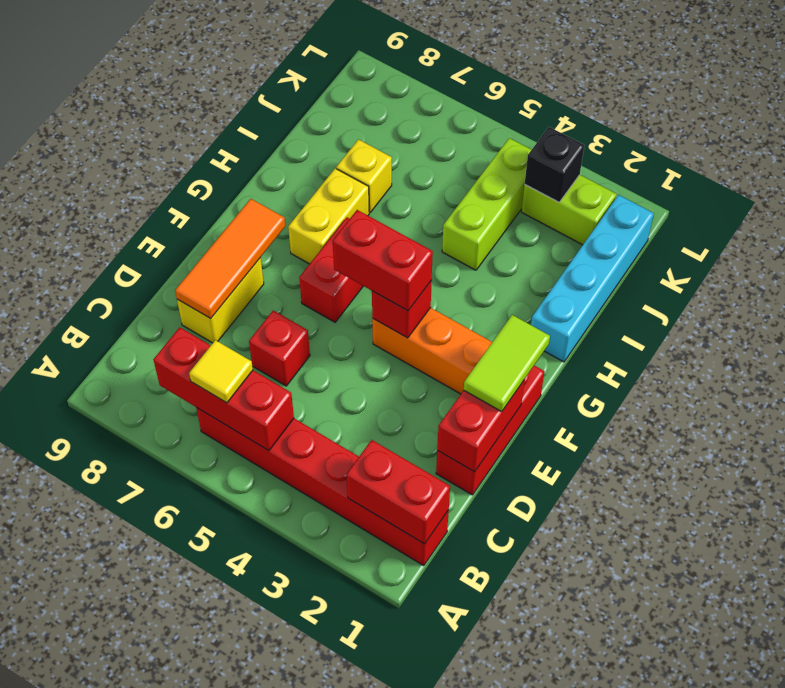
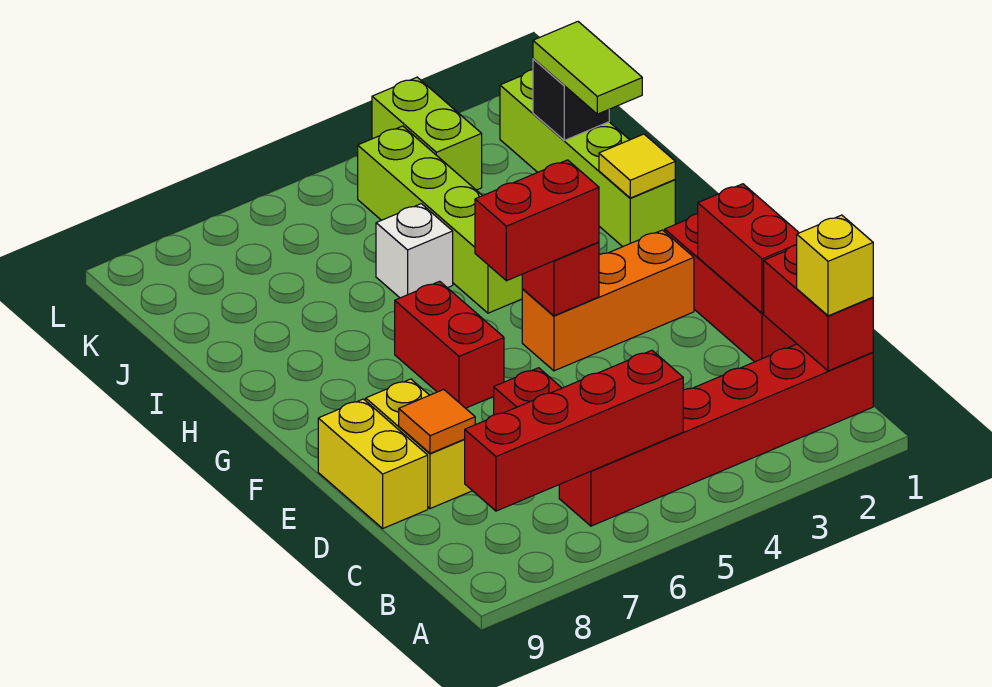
red 1x2 brick [346,440,450,544] -> red 1x2 brick turned to [764,245,873,371]
red 1x3 brick [154,327,294,451] -> red 1x4 brick [465,350,683,511]
yellow 1x1 tile [189,340,253,403] -> yellow 1x1 tile moved to [599,134,675,198]
orange 1x3 tile [175,199,285,318] -> orange 1x1 tile [399,389,475,453]
lime 1x2 tile [464,315,550,412] -> lime 1x2 tile moved to [533,22,642,114]
yellow 1x2 brick [288,168,369,264] -> yellow 1x2 brick moved to [318,399,428,528]
cyan 1x4 brick [531,195,654,362] -> lime 1x4 brick [500,70,675,247]
lime 1x3 brick [442,138,531,270] -> lime 1x4 brick [358,126,523,313]
none -> white 1x1 brick [376,204,453,298]
yellow 1x1 brick [336,140,392,212] -> yellow 1x1 brick moved to [797,215,873,316]
lime 1x2 brick [521,175,616,245] -> lime 1x2 brick turned to [372,77,482,190]
black 1x1 brick [525,127,584,202] -> black 1x1 brick moved to [533,59,609,140]

